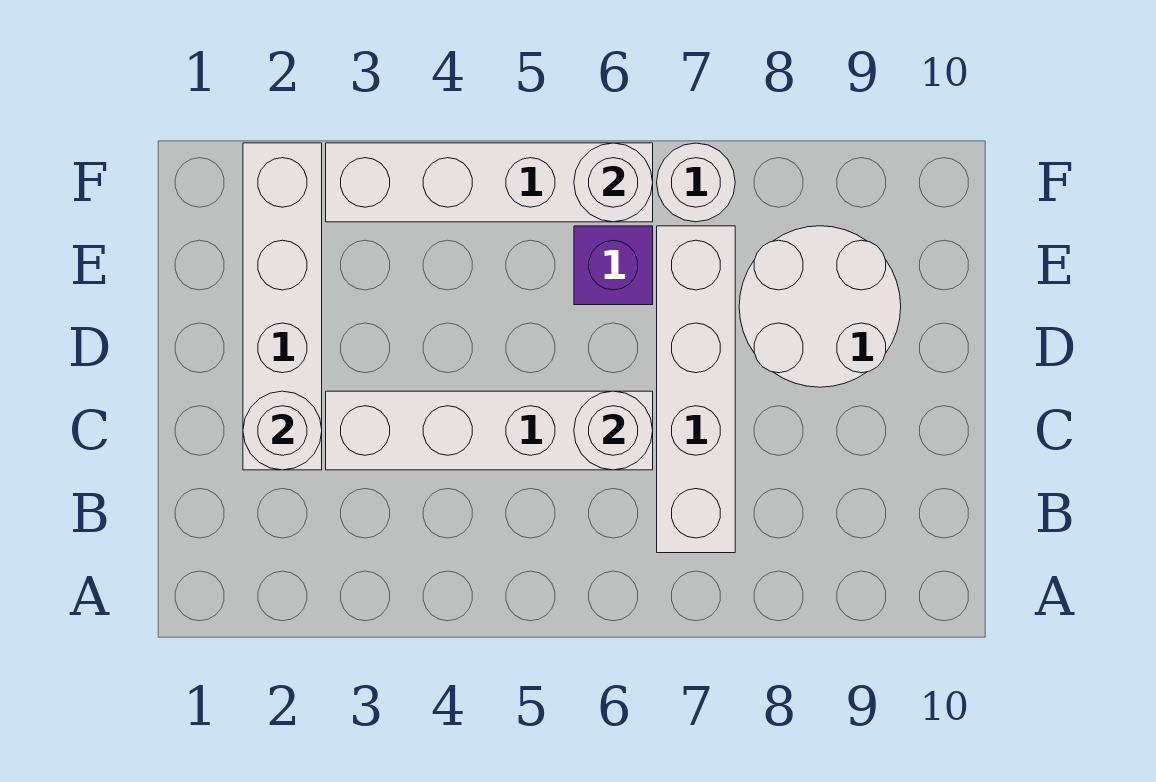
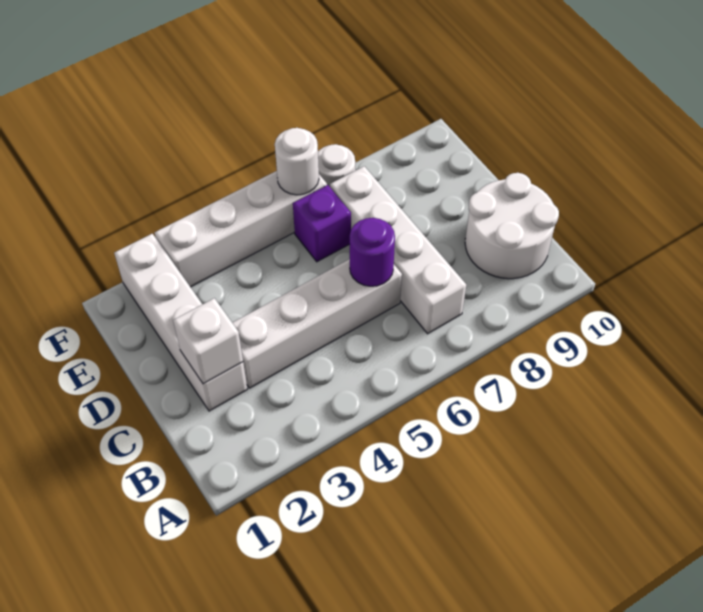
white 1x1 round brick [243,391,322,470] -> white 1x1 brick [173,298,243,384]
white 1x1 round brick [574,391,653,470] -> purple 1x1 round brick [350,218,395,286]
white 2x2 round brick [739,226,901,387] -> white 2x2 round brick moved to [465,173,559,279]

